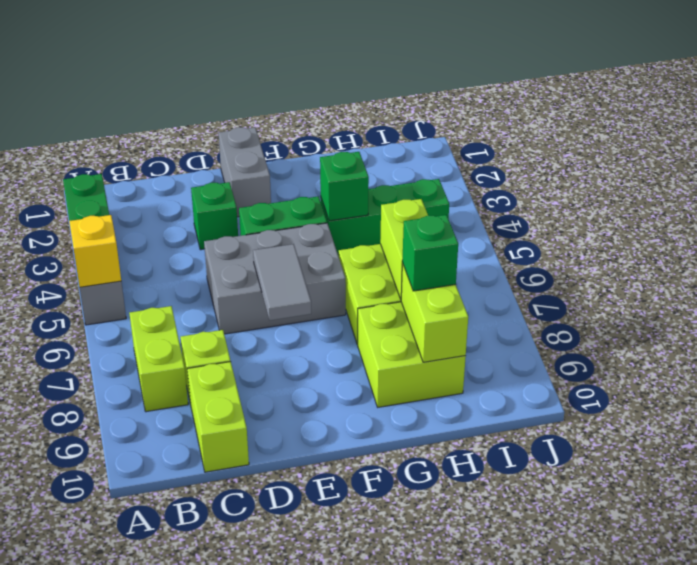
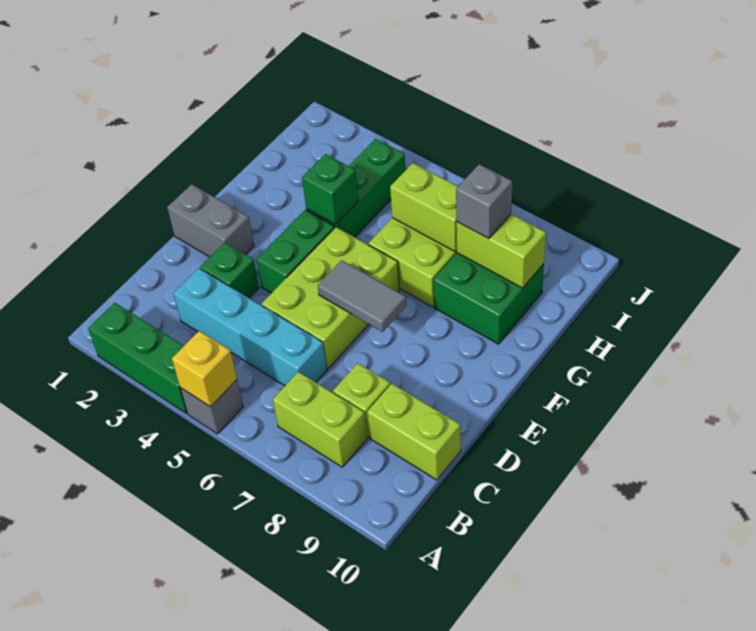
none -> cyan 1x4 brick [174,268,327,386]
grey 2x3 brick [204,223,346,334] -> lime 2x3 brick [262,227,400,369]
lime 2x2 brick [358,302,466,407] -> green 2x2 brick [433,253,544,344]
green 1x1 brick [402,215,458,291] -> grey 1x1 brick [456,164,512,239]

